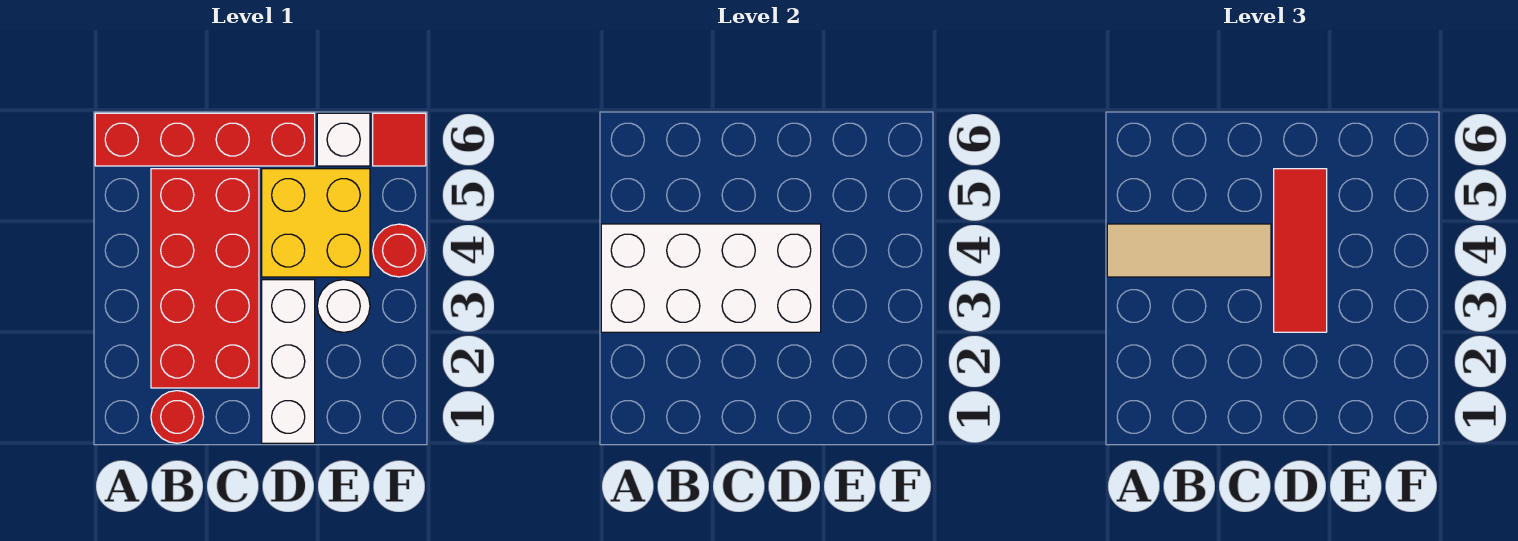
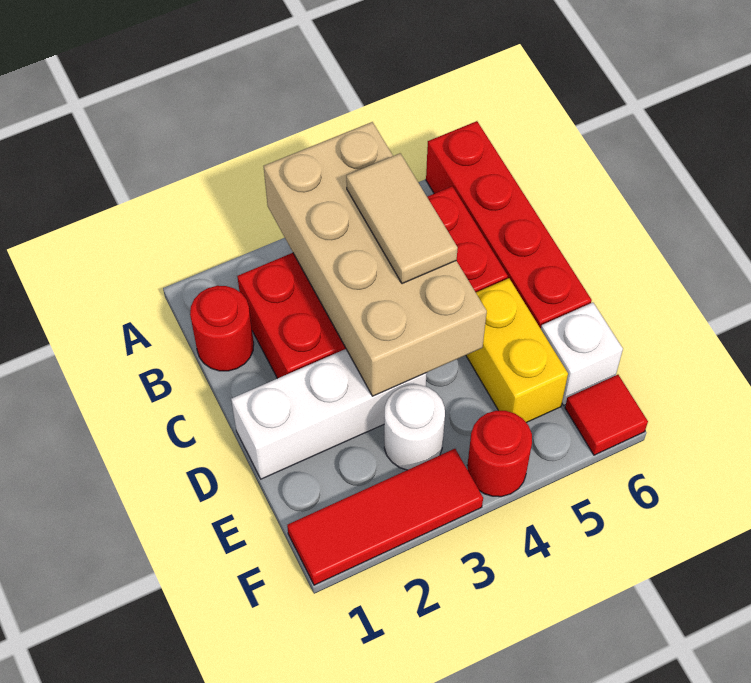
white 2x4 brick [601,224,821,332] -> tan 2x4 brick [264,122,487,396]
tan 1x3 tile [1107,224,1271,277] -> tan 1x2 tile [346,153,458,284]
red 1x3 tile [1274,169,1327,332] -> red 1x3 tile moved to [287,449,483,585]
yellow 2x2 brick [262,169,370,277] -> yellow 1x2 brick [466,278,568,423]

